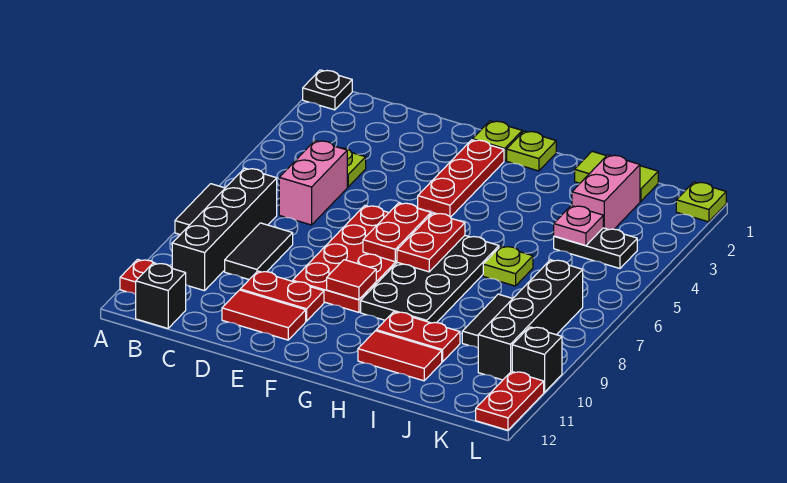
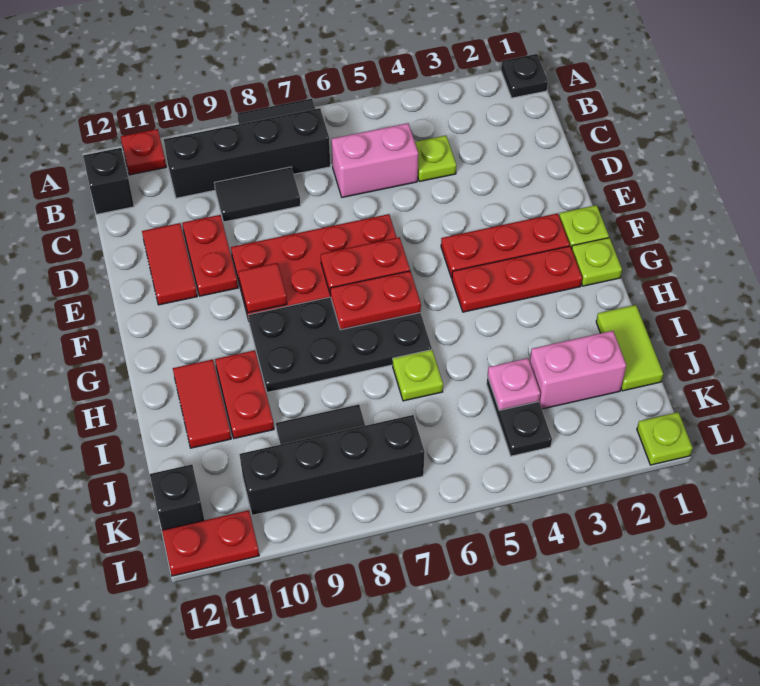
none -> red 1x3 plate [452,246,582,312]
black 1x1 brick [512,327,562,392] -> black 1x1 brick moved to [150,465,204,530]

